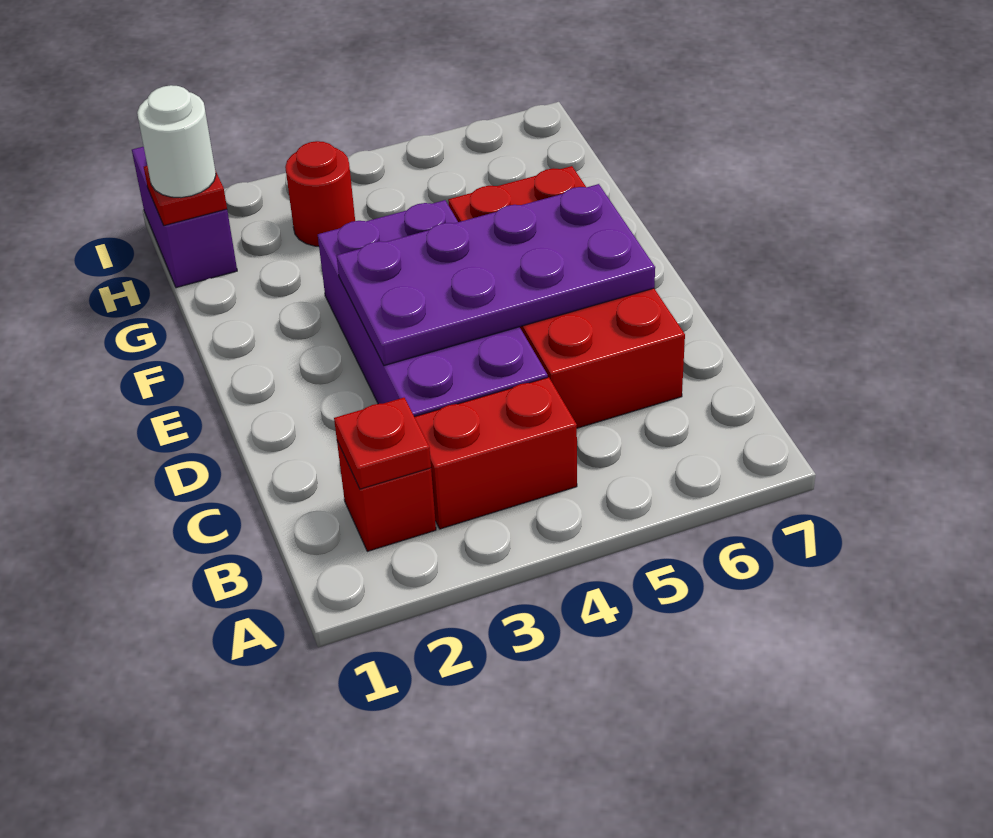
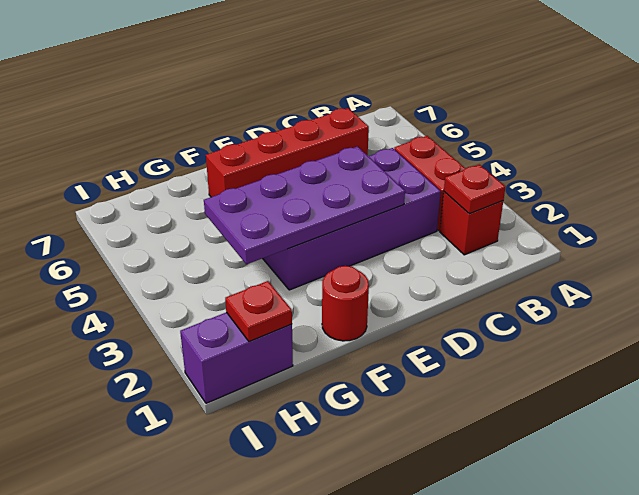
red 2x4 brick [448,166,685,428] -> red 1x4 brick [206,108,369,197]
purple 2x4 plate [337,184,655,366] -> purple 2x4 plate turned to [204,147,405,264]
white 1x1 round brick [137,85,216,198] -> none
red 1x1 round brick [285,141,355,246] -> red 1x1 round brick moved to [322,266,369,341]

